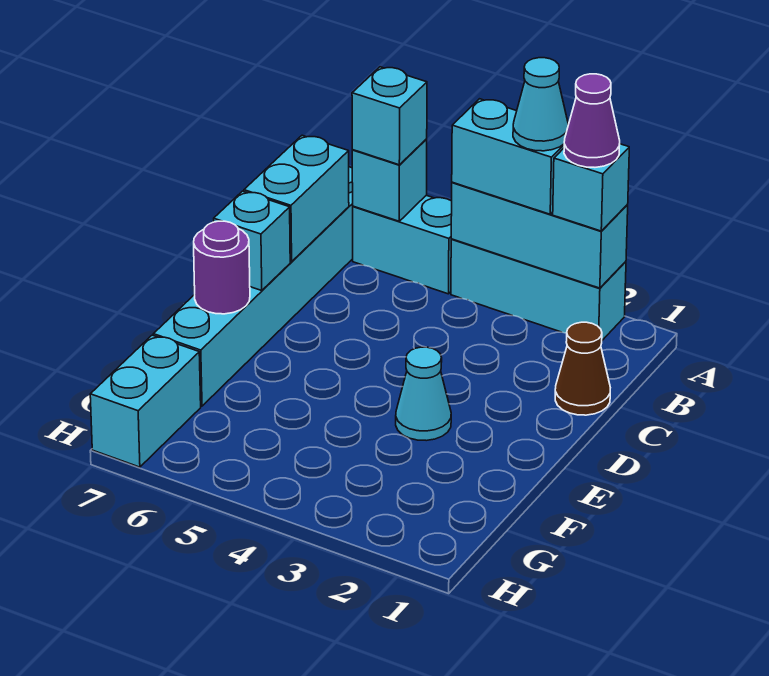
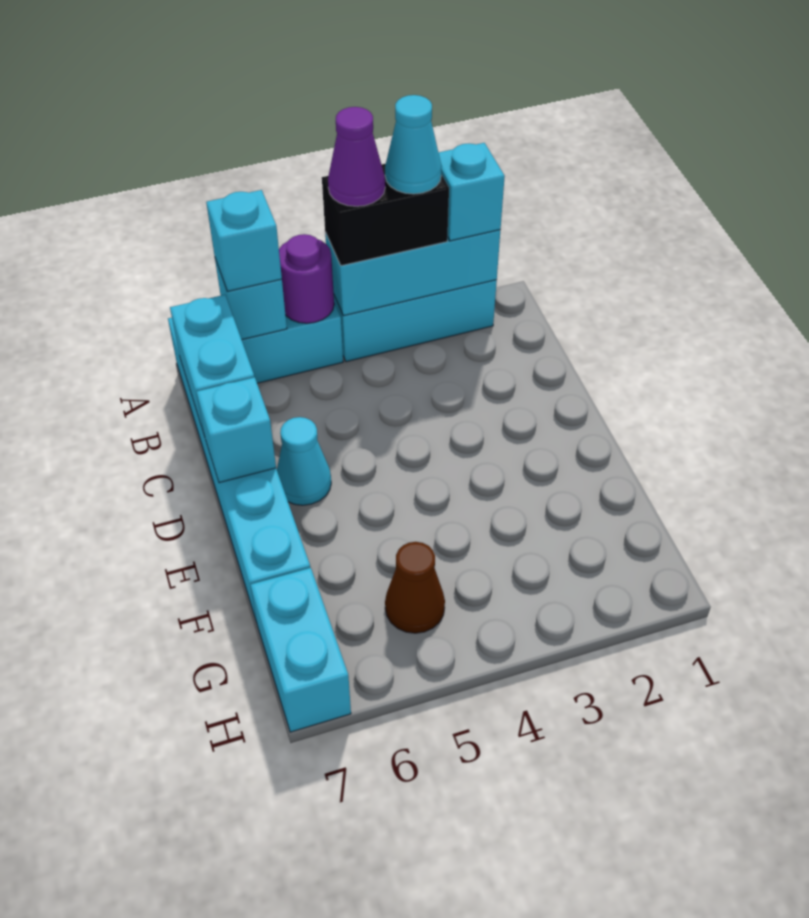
purple 1x1 cone [564,74,620,167] -> purple 1x1 cone moved to [328,107,385,206]
cyan 1x2 brick [452,99,564,214] -> black 1x2 brick [322,164,449,266]
brown 1x1 cone [555,322,610,415] -> brown 1x1 cone moved to [385,542,445,633]
cyan 1x1 cone [396,347,451,441] -> cyan 1x1 cone moved to [277,417,331,505]
purple 1x1 round brick [194,221,250,314] -> purple 1x1 round brick moved to [279,234,334,323]

